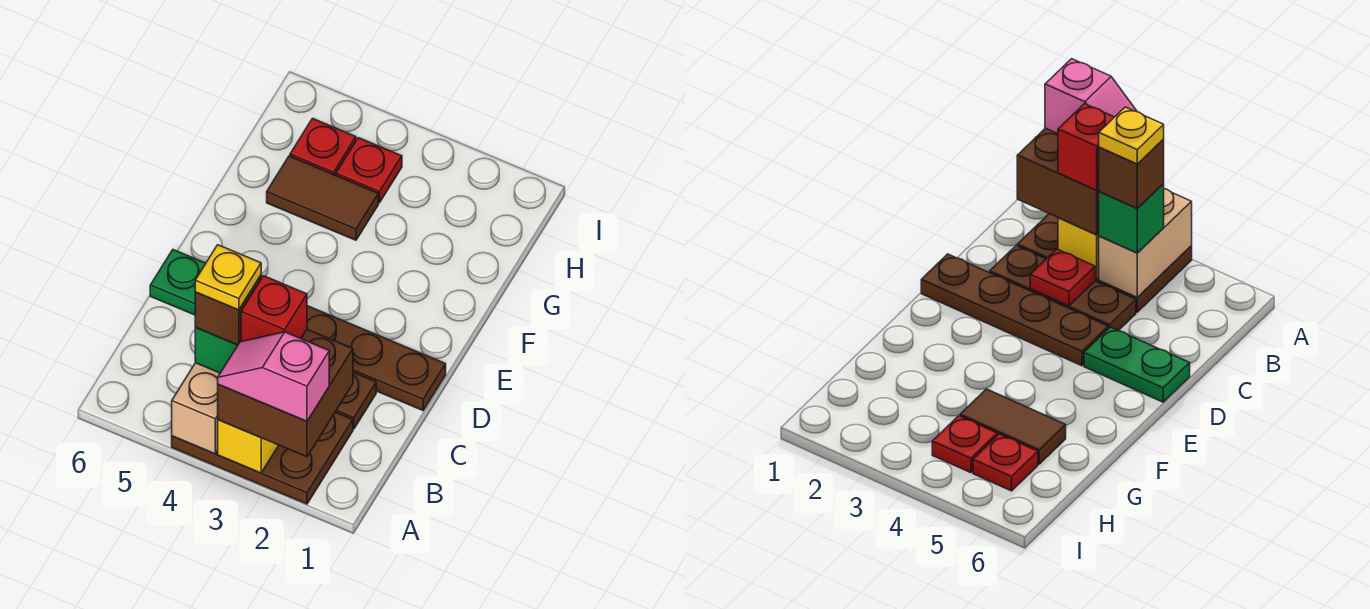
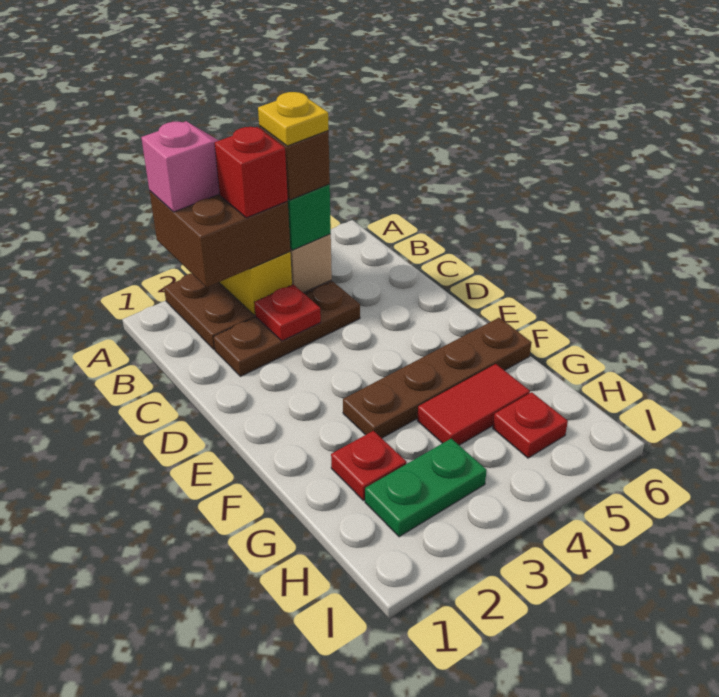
brown 1x4 plate [307,306,446,410] -> brown 1x4 plate moved to [343,318,532,438]
green 1x2 plate [150,250,206,315] -> green 1x2 plate moved to [365,439,487,537]
brown 1x2 tile [267,156,378,240] -> red 1x2 tile [417,364,530,445]
red 1x1 plate [336,138,402,203] -> red 1x1 plate moved to [331,431,406,501]

